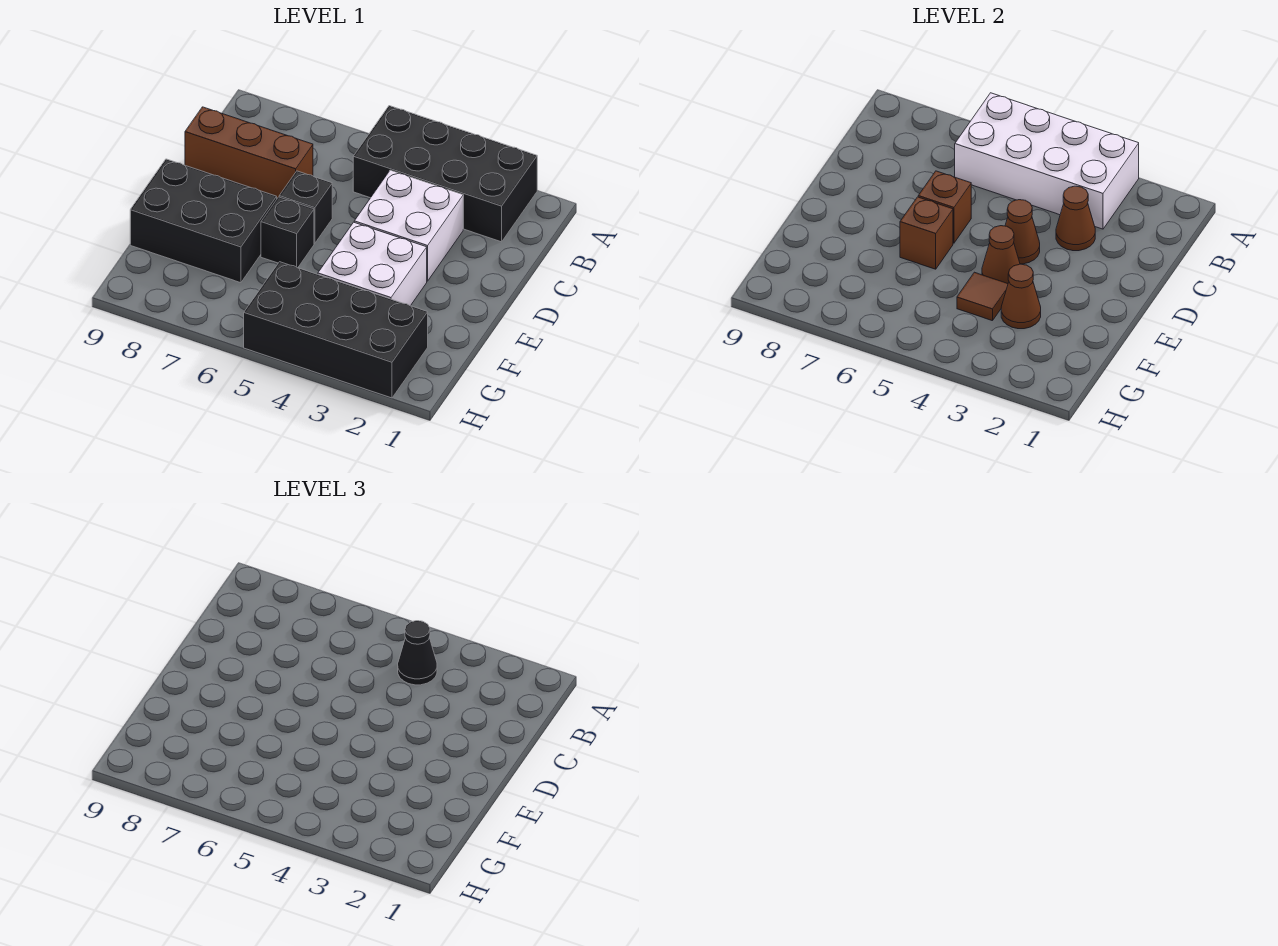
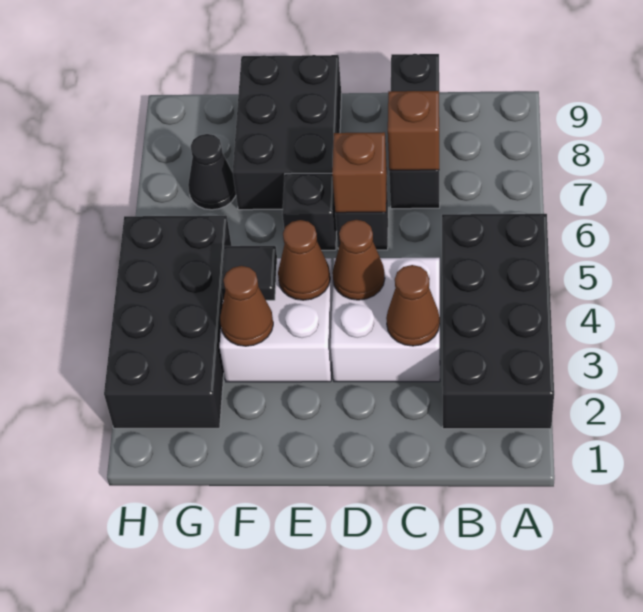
white 2x4 brick [955,93,1139,229] -> none
black 1x1 cone [398,621,437,685] -> black 1x1 cone moved to [188,134,236,210]
brown 1x3 brick [185,107,313,198] -> black 1x3 brick [389,54,440,209]
brown 1x1 brick [900,197,953,269] -> brown 1x1 brick moved to [388,91,439,170]
brown 1x1 tile [957,272,1008,321] -> black 1x1 tile [221,246,277,300]

